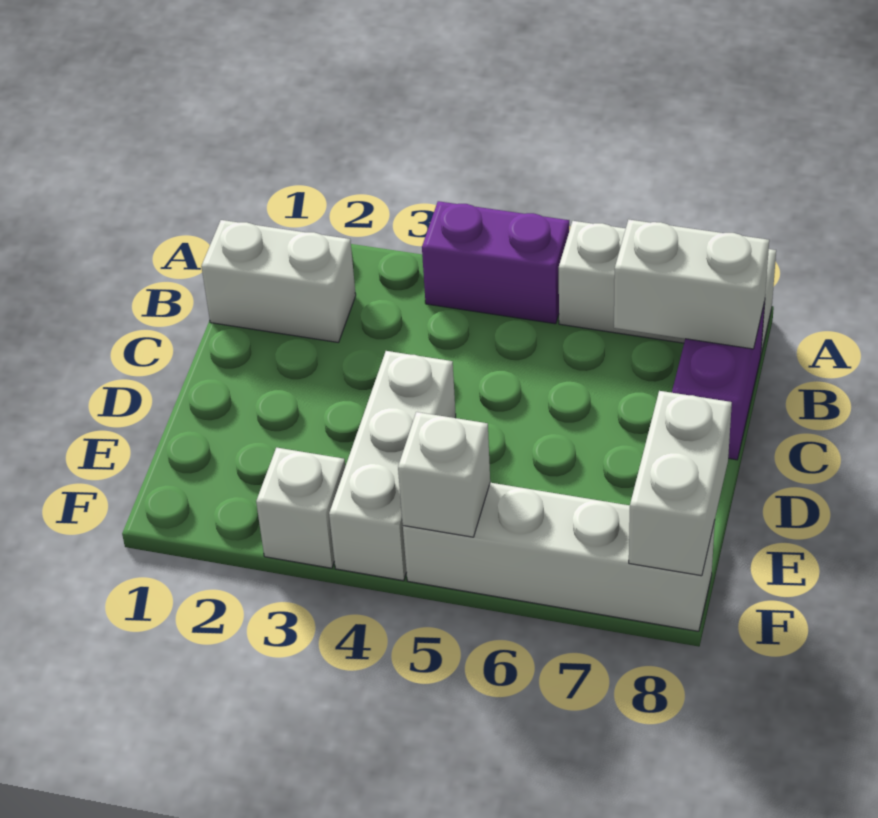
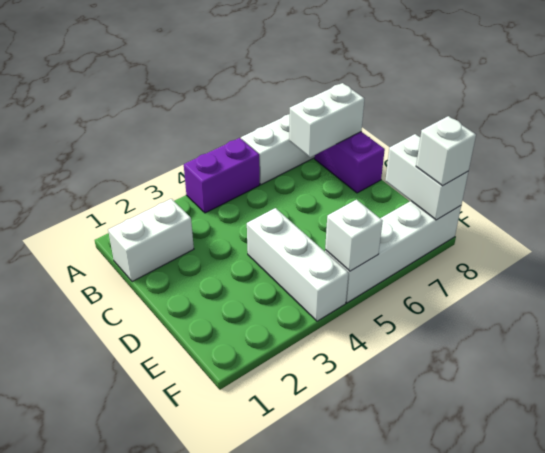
white 1x1 brick [256,448,345,568] -> white 1x1 brick moved to [416,116,476,186]

